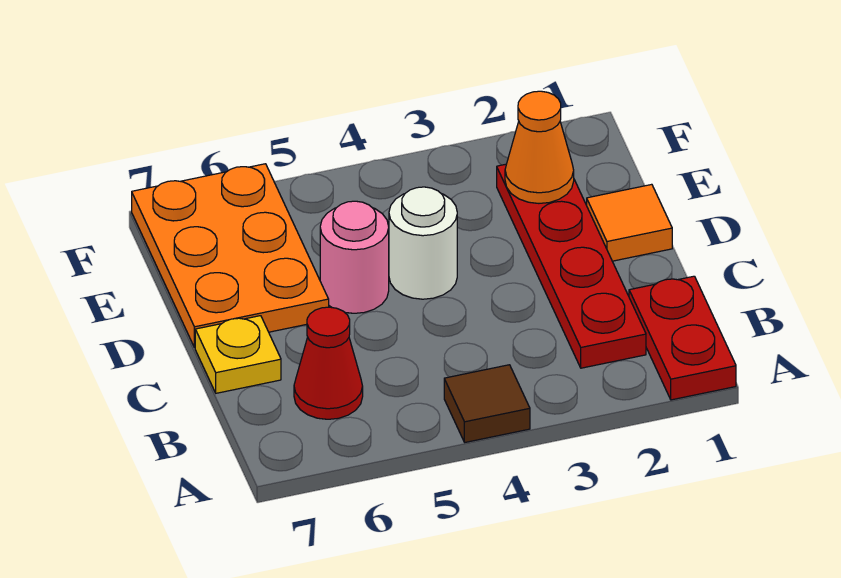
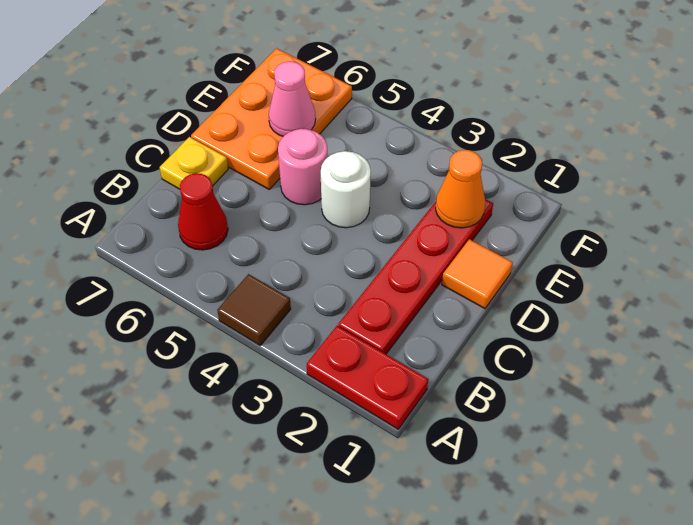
red 1x2 plate [629,276,736,400] -> red 1x2 plate turned to [307,326,428,429]
none -> pink 1x1 cone [269,61,316,136]

